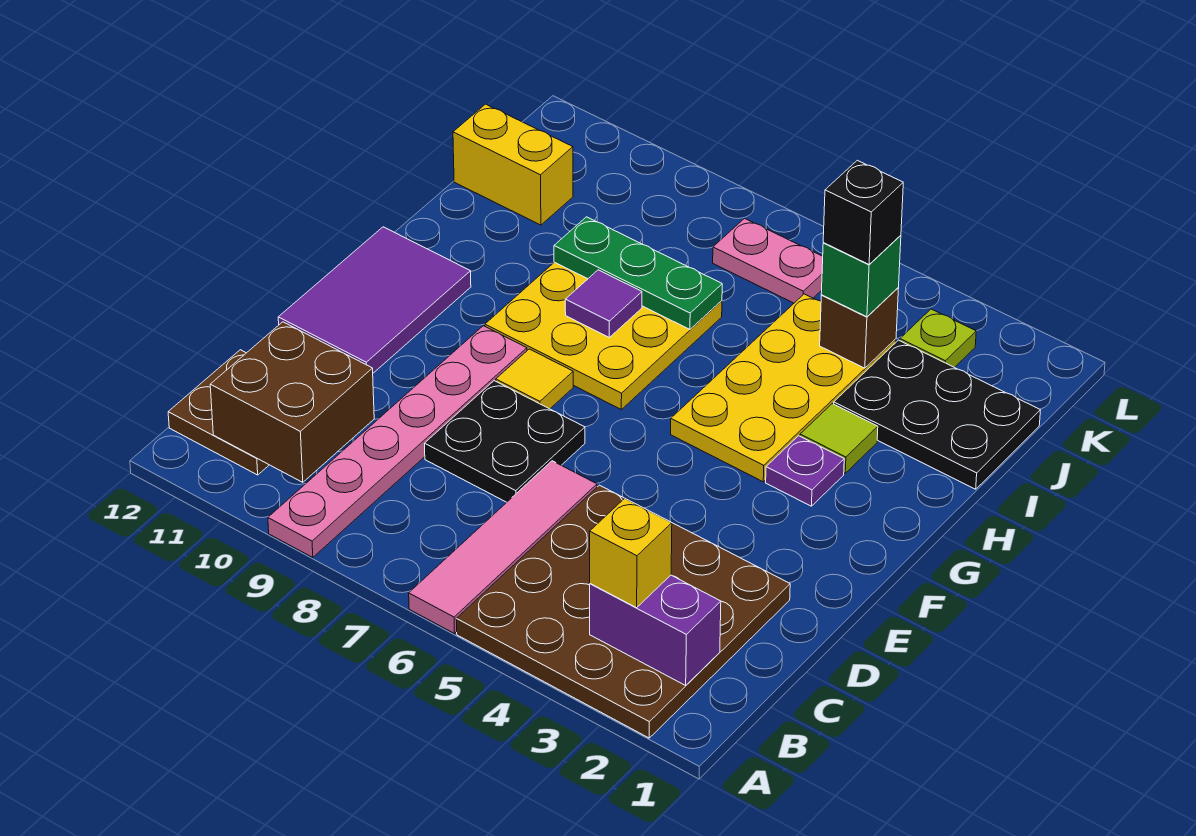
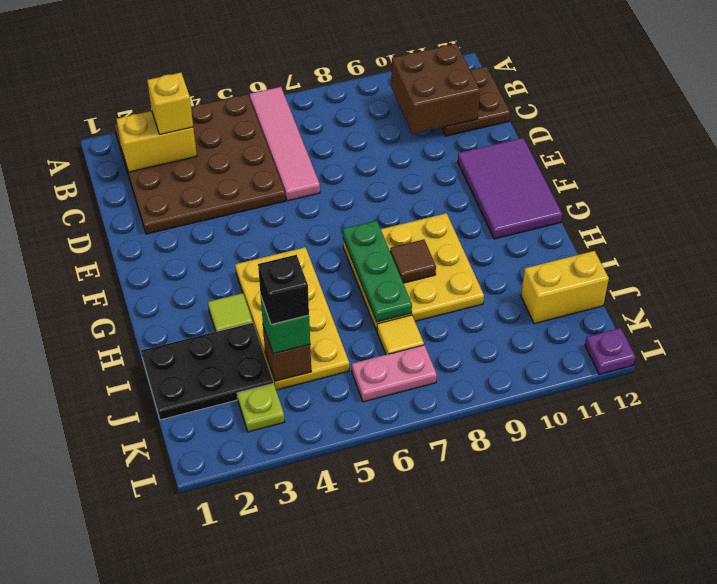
pink 1x6 plate [268,326,527,557] -> none
purple 1x2 brick [590,575,721,685] -> yellow 1x2 brick [116,111,197,172]
black 2x2 plate [425,381,585,502] -> none
yellow 1x1 tile [496,349,573,409] -> yellow 1x1 tile moved to [377,315,424,355]
purple 1x1 plate [766,436,844,506] -> purple 1x1 plate moved to [585,328,635,374]
purple 1x1 tile [565,270,642,337] -> brown 1x1 tile [390,240,436,283]
green 1x3 plate [554,217,722,329] -> green 1x3 plate turned to [343,221,412,322]

